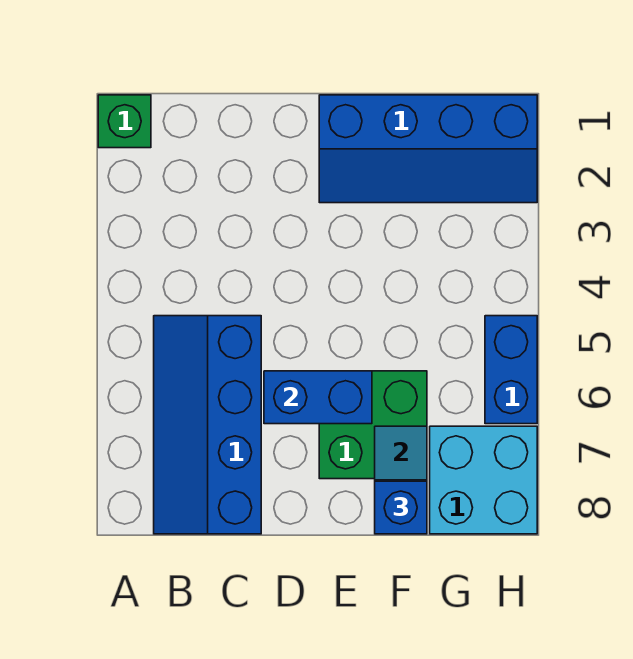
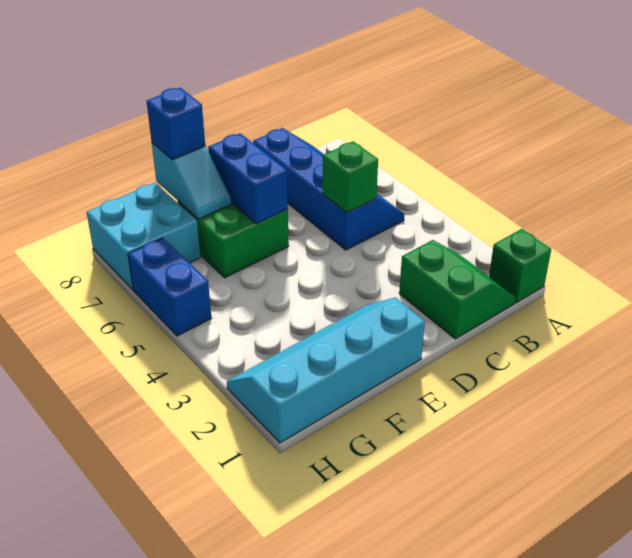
none -> green 2x2 slope [399,240,516,339]
none -> green 1x1 brick [323,141,378,213]
blue 1x2 brick [264,371,372,424] -> blue 1x2 brick turned to [208,133,288,224]
blue 2x4 slope [319,95,537,203] -> cyan 2x4 slope [227,297,425,443]

